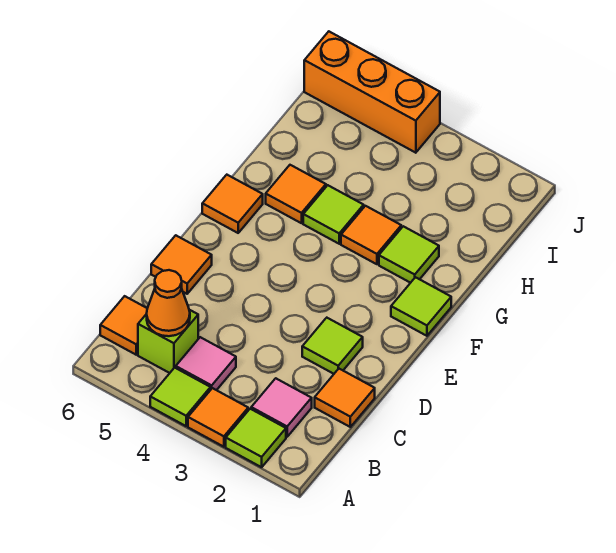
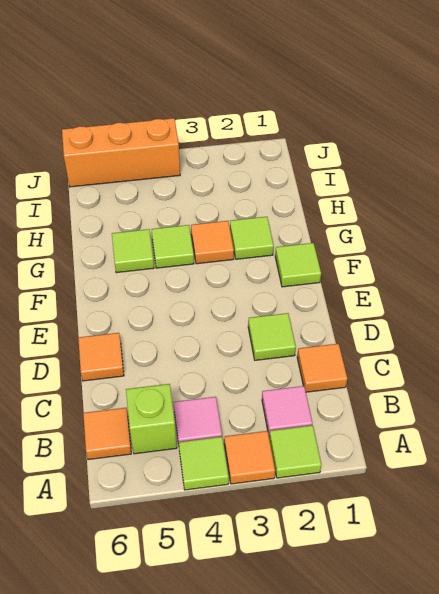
orange 1x1 cone [147,270,190,336] -> none
orange 1x1 tile [202,175,263,233] -> none
orange 1x1 tile [266,165,326,223] -> lime 1x1 tile [112,229,154,273]

